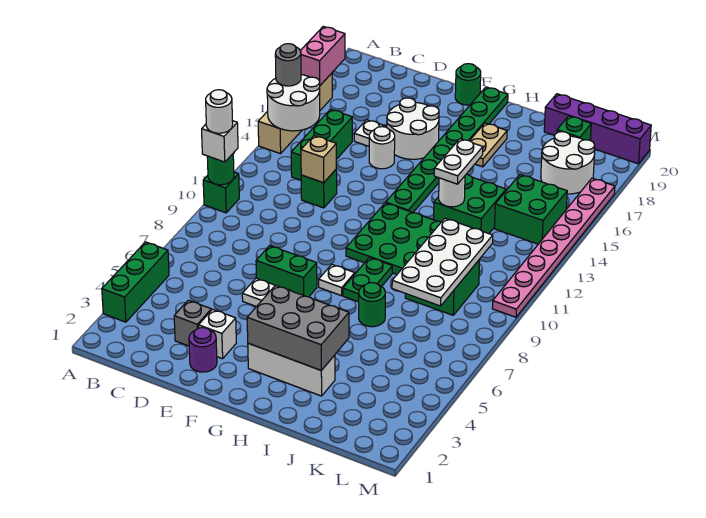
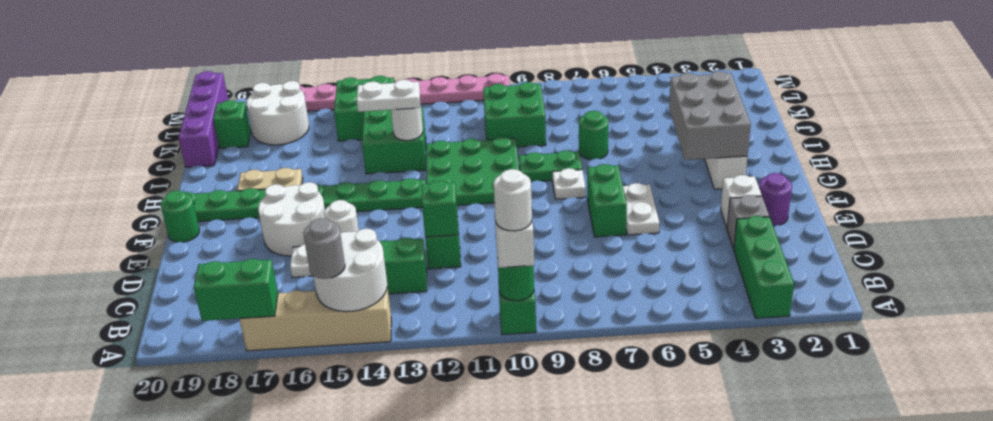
green 1x3 brick [102,242,169,322] -> green 1x3 brick turned to [734,216,794,318]
pink 1x2 brick [300,26,345,85] -> green 1x2 brick [194,259,278,321]
tan 1x1 brick [301,136,336,183] -> green 1x1 brick [422,181,458,237]
white 2x4 plate [392,218,493,306] -> none

